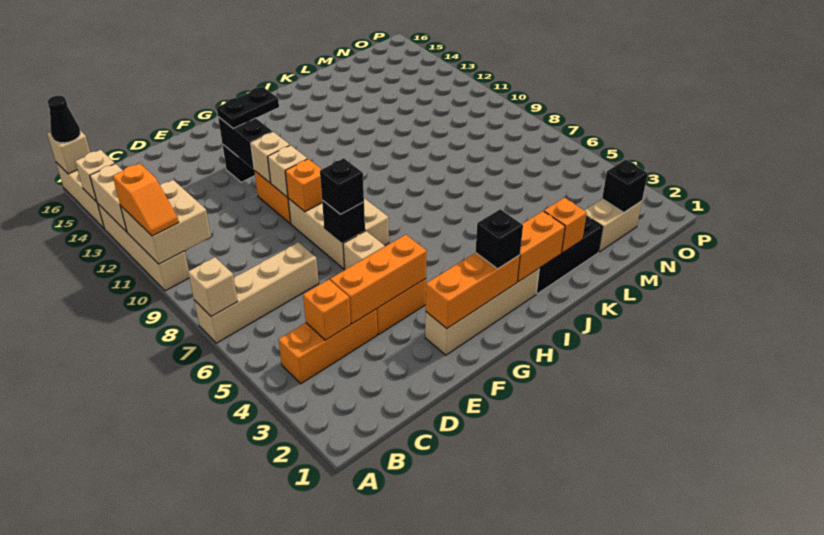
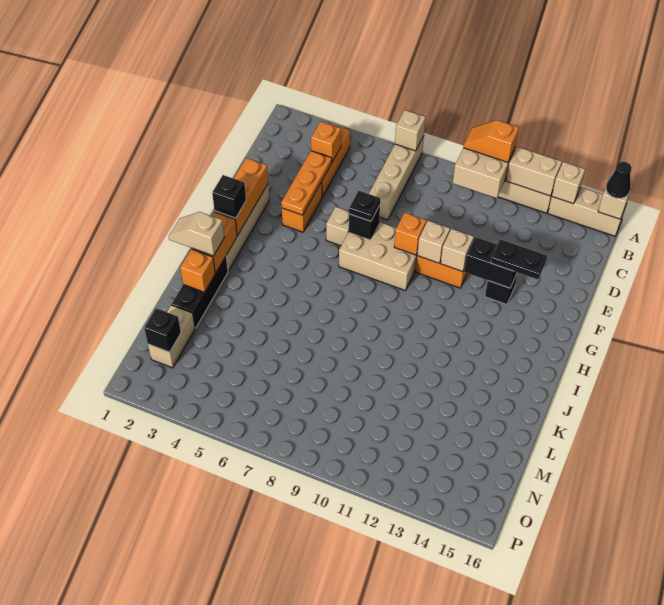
orange 1x3 brick [330,235,427,324] -> orange 1x3 plate [281,151,332,215]
black 1x1 brick [320,158,364,214] -> black 1x1 plate [349,191,380,221]
black 1x2 plate [217,87,279,128] -> black 1x2 plate turned to [491,239,547,279]
none -> tan 1x2 slope [169,212,224,256]

